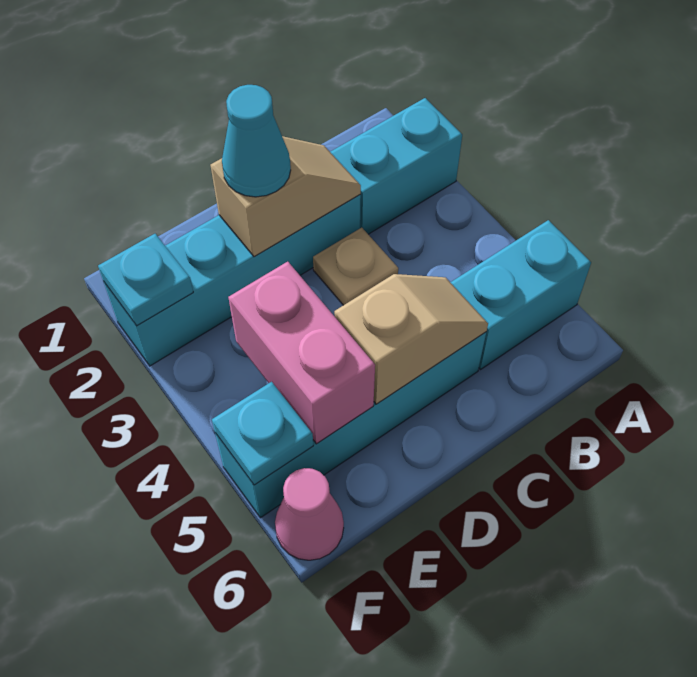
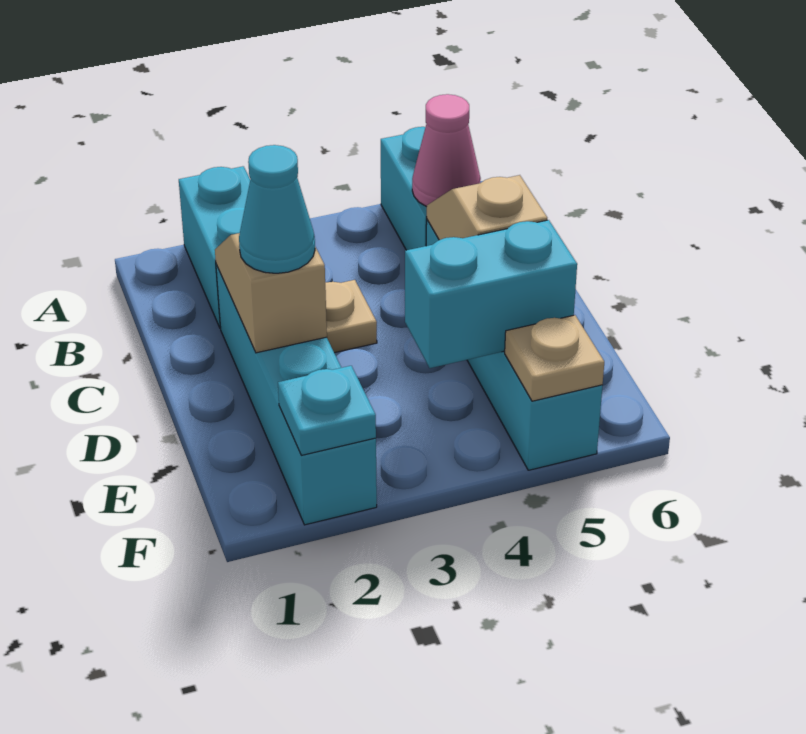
pink 1x2 brick [228,262,375,444] -> cyan 1x2 brick [405,220,577,368]
cyan 1x1 plate [212,382,313,485] -> tan 1x1 plate [505,315,604,401]
pink 1x1 cone [275,468,344,560] -> pink 1x1 cone moved to [412,94,481,207]

